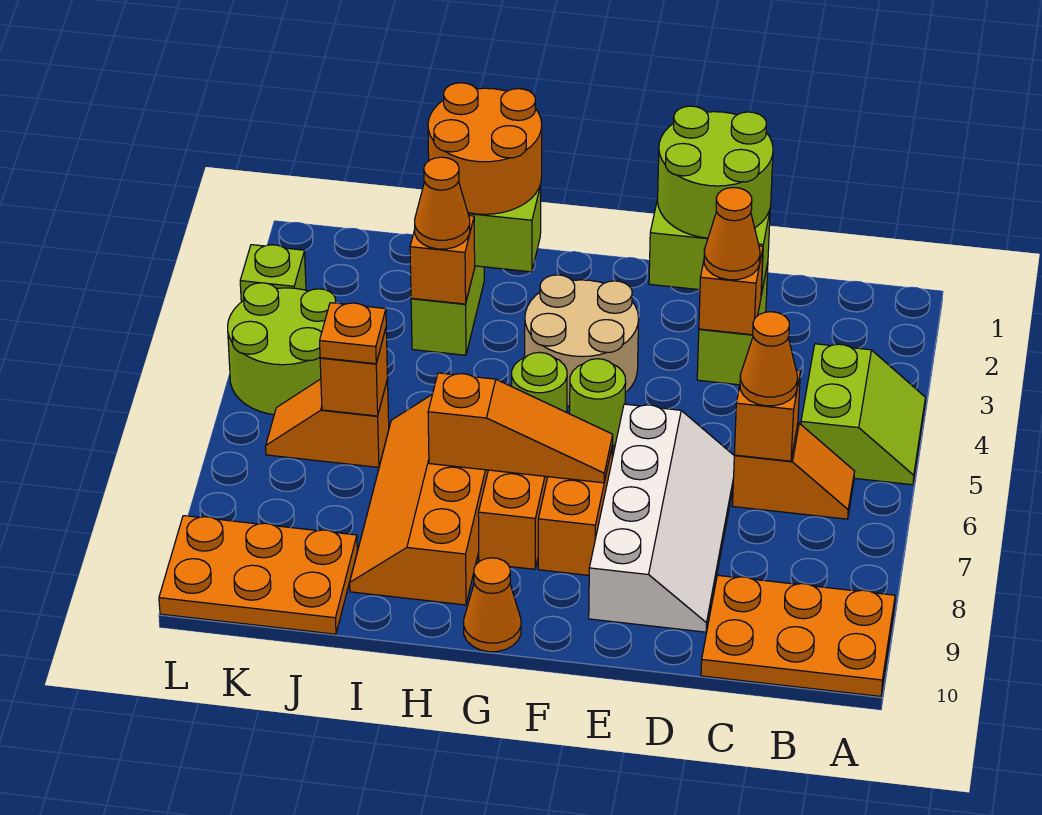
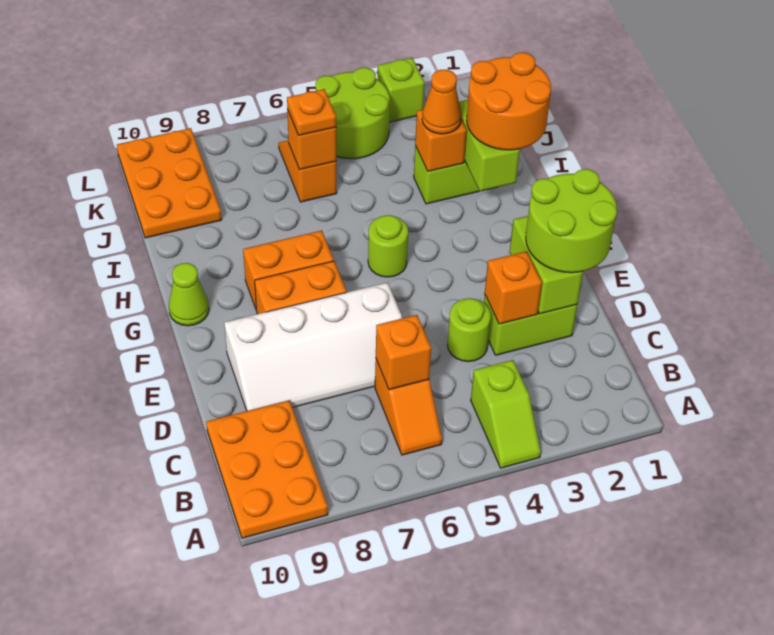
lime 2x2 slope [801,344,925,485] -> lime 1x2 slope [471,360,541,468]
orange 1x1 cone [740,312,798,406] -> none
orange 1x1 cone [704,187,760,280] -> none
tan 2x2 round brick [525,275,639,406] -> none
lime 1x1 round brick [570,359,626,446] -> lime 1x1 round brick moved to [448,298,491,362]
orange 1x3 slope [428,373,613,483] -> none
orange 1x1 cone [464,558,521,652] -> lime 1x1 cone [169,263,209,326]
orange 2x4 slope [350,395,488,605] -> none

